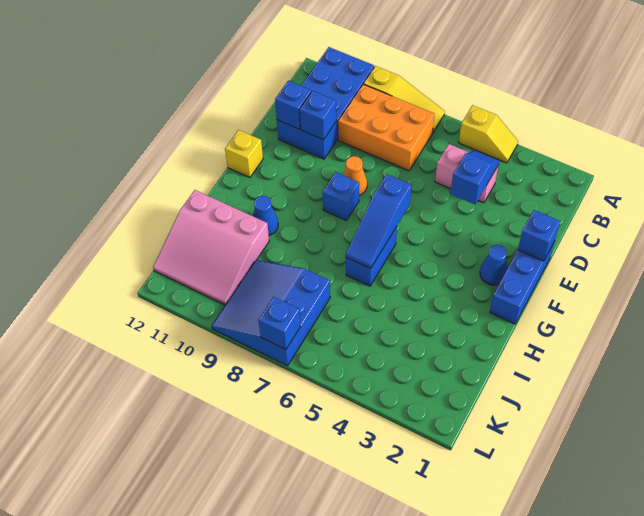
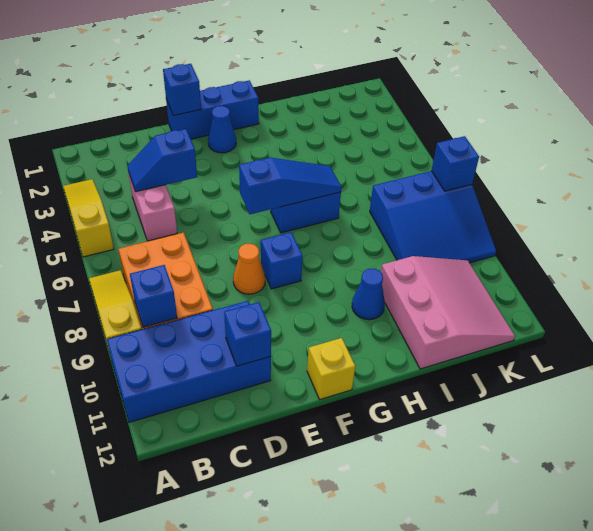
yellow 1x2 slope [459,105,518,163] -> yellow 1x3 slope [63,179,114,257]
blue 1x1 brick [300,91,336,140] -> blue 1x1 brick moved to [130,265,177,327]

